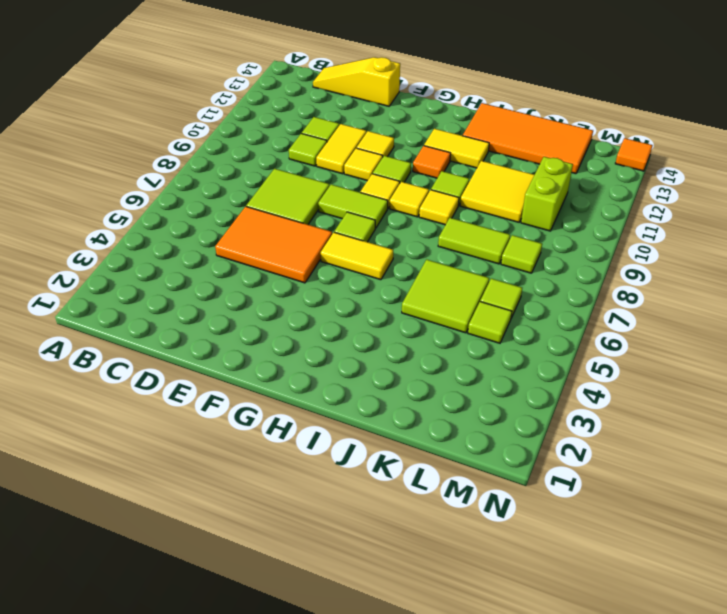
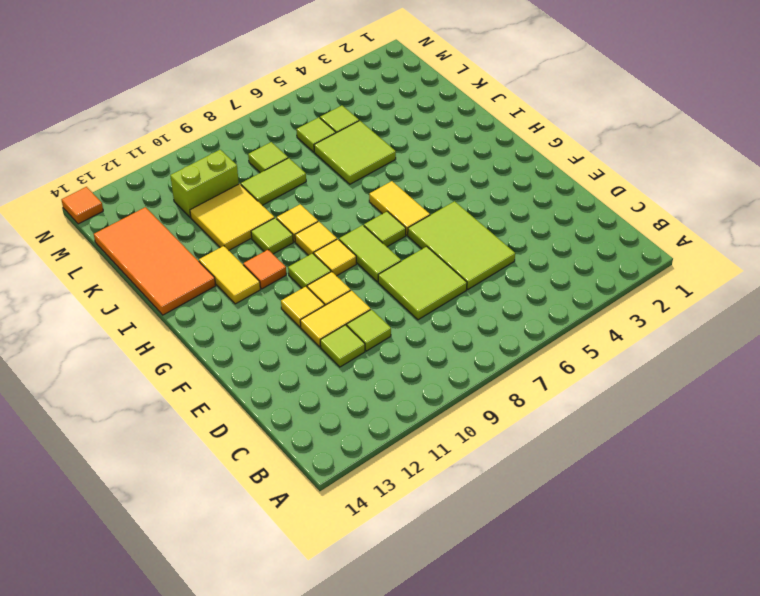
yellow 1x3 slope [313,57,400,106] -> none
orange 2x3 tile [215,207,332,283] -> lime 2x3 tile [408,201,515,289]
lime 1x2 tile [438,218,510,264] -> lime 1x2 tile turned to [241,158,306,205]

